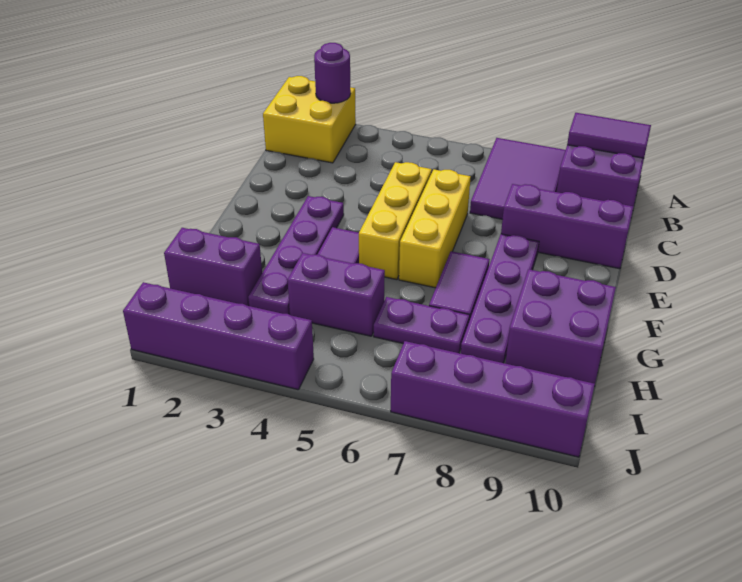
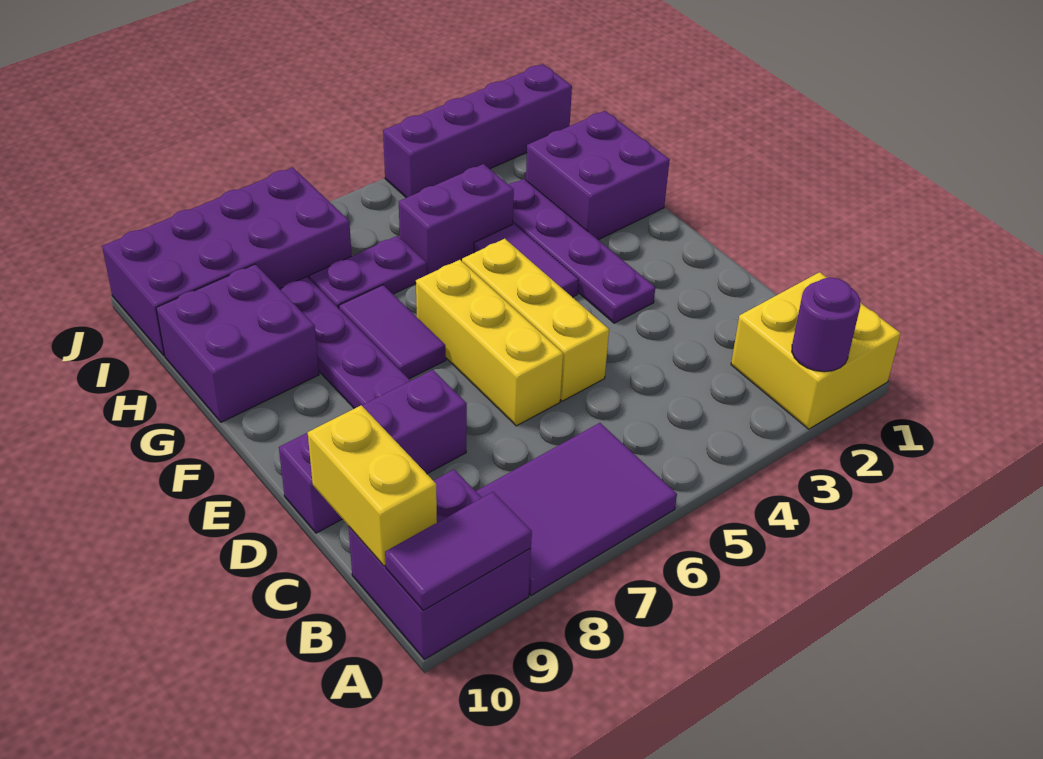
purple 2x3 tile [470,138,565,219] -> purple 2x3 tile turned to [476,423,677,596]
none -> yellow 1x2 brick [308,405,437,566]
purple 1x2 brick [164,228,262,306] -> purple 2x2 brick [526,111,670,240]
purple 1x4 brick [391,341,595,457] -> purple 2x4 brick [102,167,352,356]

